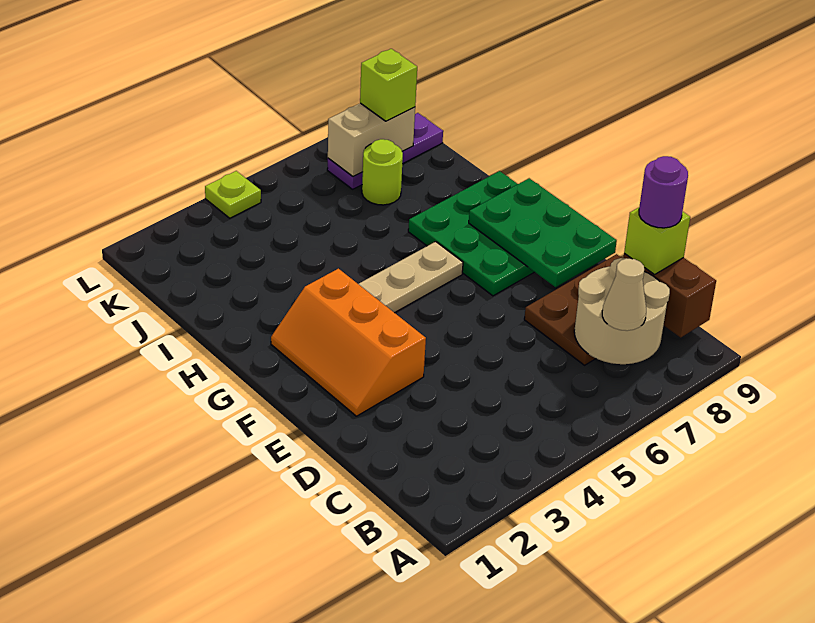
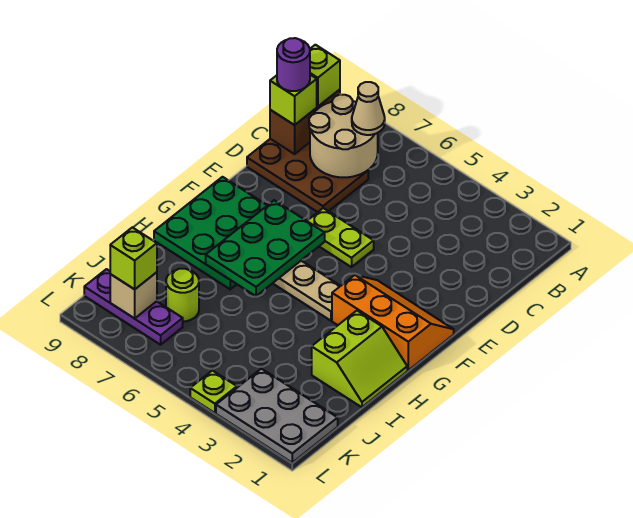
none -> lime 1x1 brick [310,45,340,107]
orange 2x3 slope [271,269,426,416] -> orange 2x3 slope turned to [332,275,454,370]
none -> lime 1x2 plate [307,208,374,267]
green 2x3 plate [469,178,617,287] -> green 2x3 plate moved to [206,200,325,296]
none -> lime 2x2 slope [312,311,407,407]
none -> grey 2x3 plate [216,369,338,463]
tan 1x2 brick [328,103,415,176] -> tan 1x1 brick [110,272,157,318]

